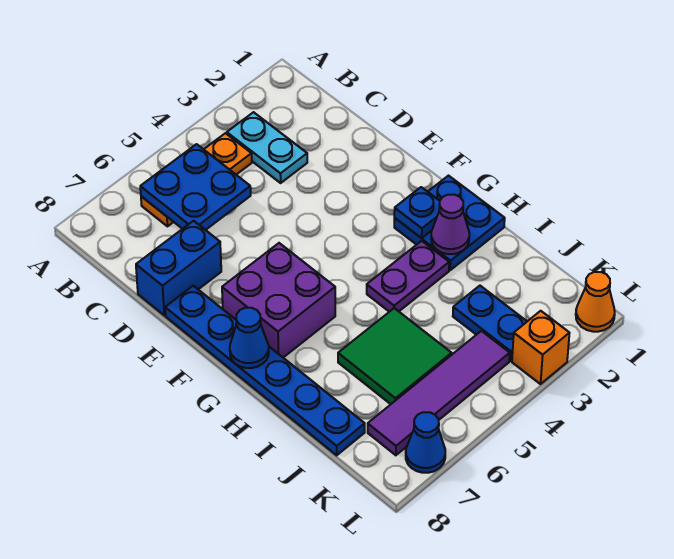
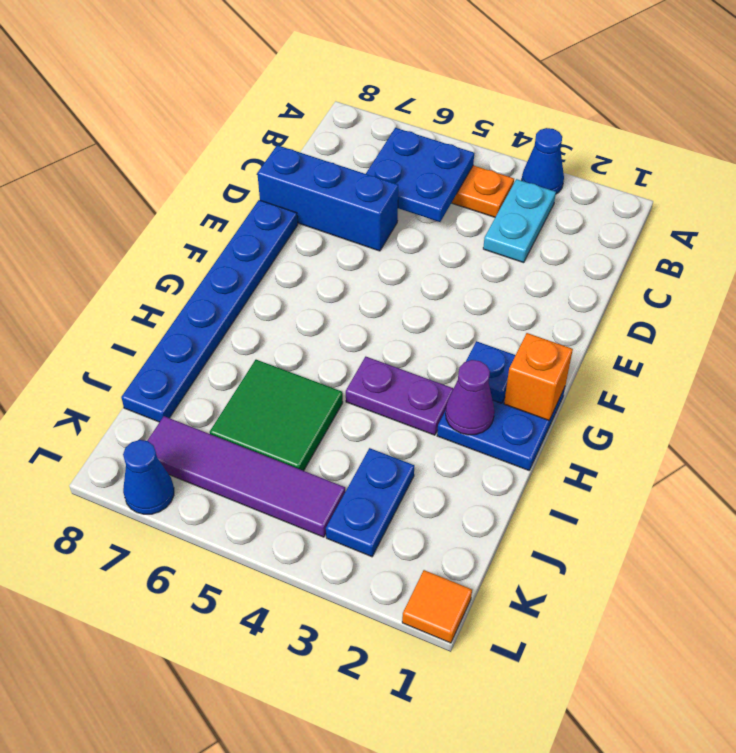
blue 1x2 brick [136,221,221,315] -> blue 1x3 brick [257,145,398,251]
purple 2x2 brick [222,243,335,358] -> none
blue 1x1 cone [230,308,269,368] -> blue 1x1 cone moved to [522,128,564,194]
orange 1x1 cone [576,272,615,332] -> orange 1x1 tile [402,570,472,643]
orange 1x1 brick [512,311,569,384] -> orange 1x1 brick moved to [504,333,573,420]

